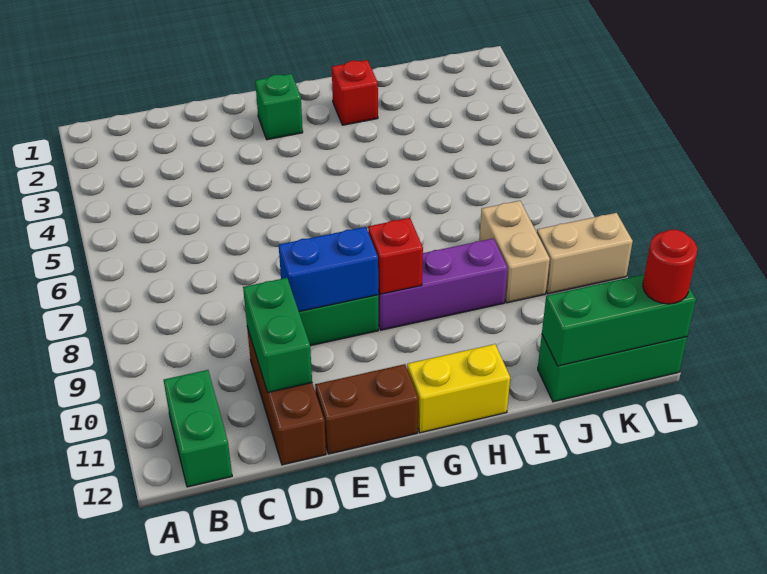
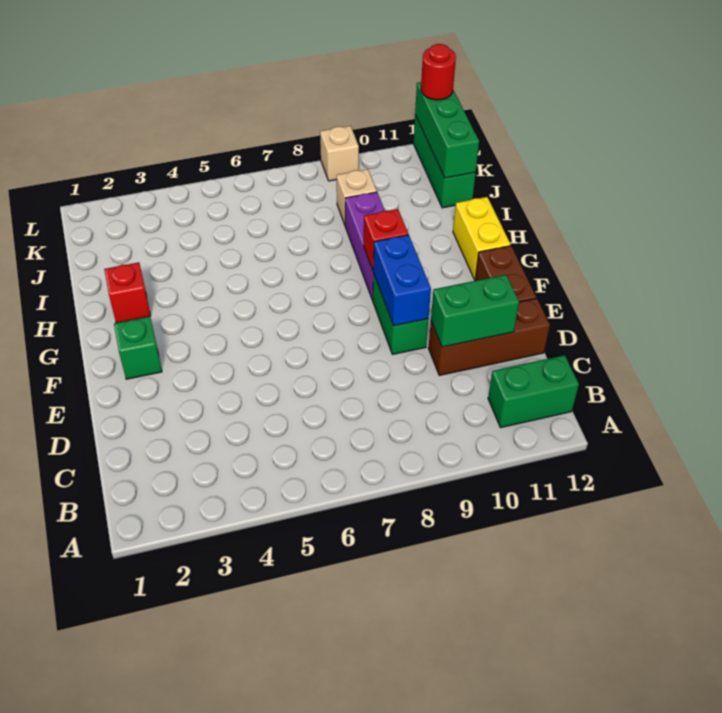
tan 1x2 brick [479,201,550,303] -> tan 1x1 brick [337,169,377,225]
tan 1x2 brick [537,213,633,294] -> tan 1x1 brick [320,126,359,181]

